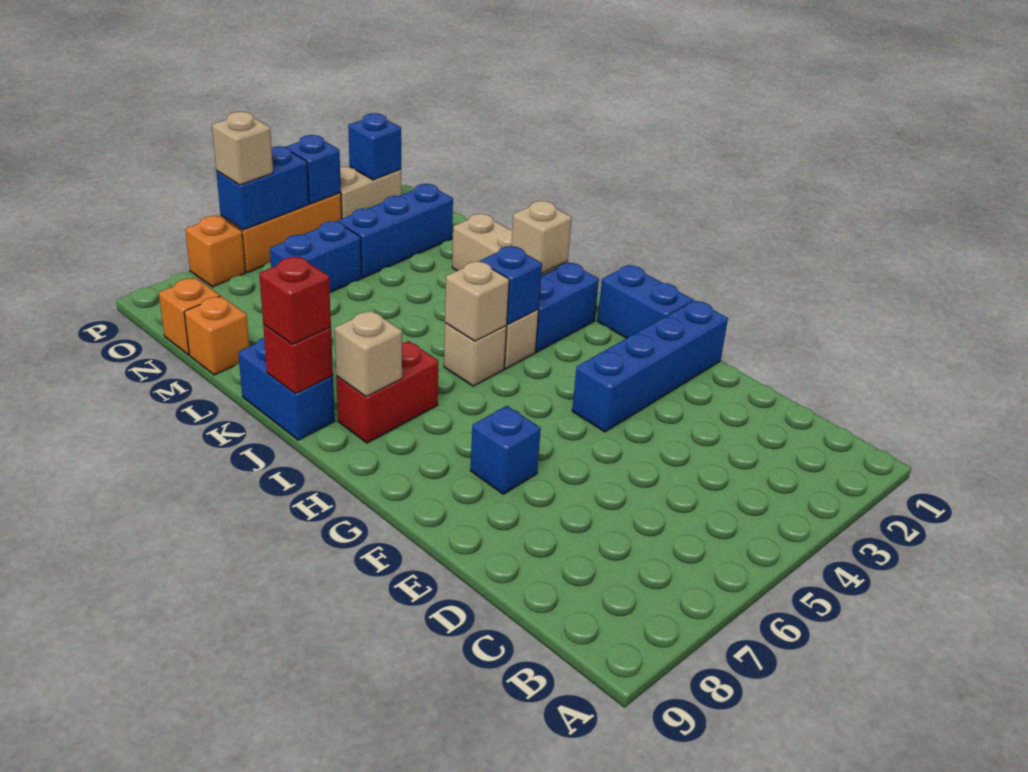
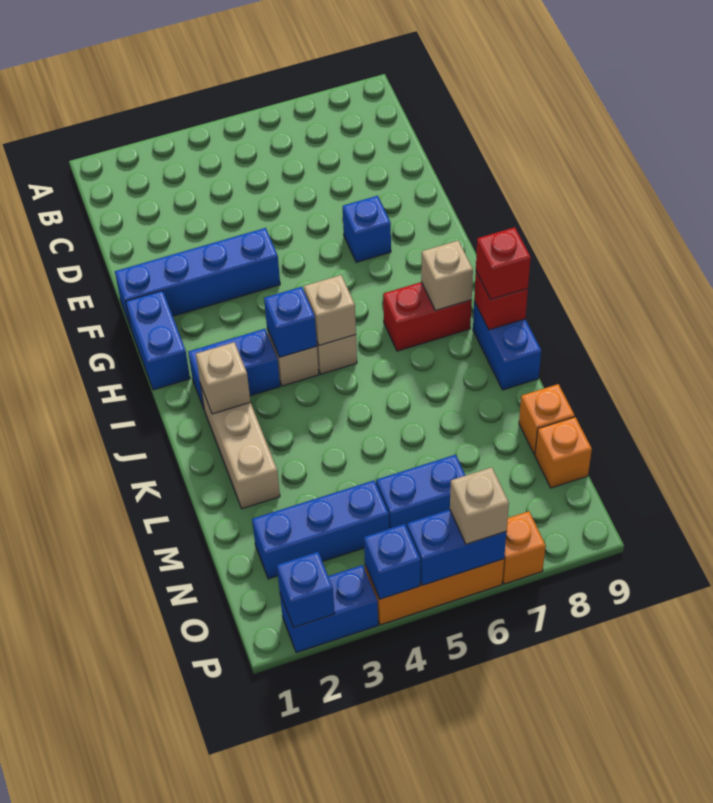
tan 1x2 brick [340,167,401,219] -> blue 1x2 brick [280,565,378,653]

